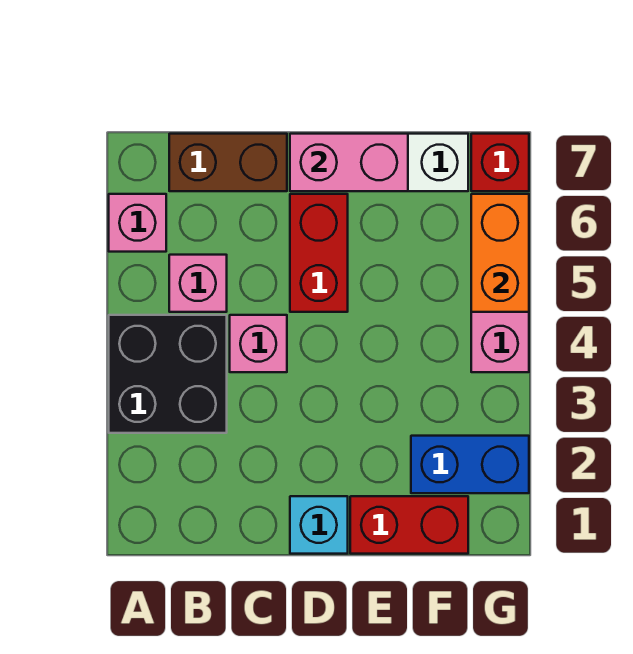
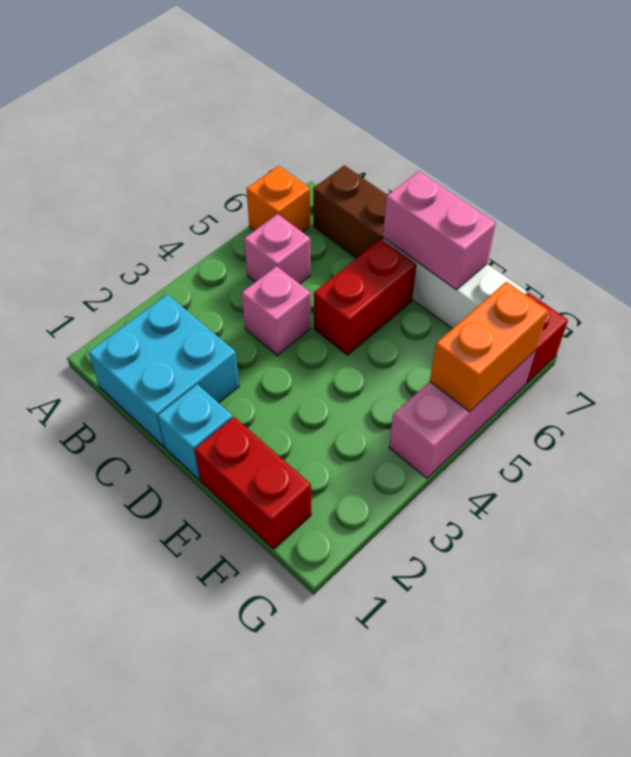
black 2x2 brick [109,315,227,433] -> none
pink 1x1 brick [109,194,166,252] -> orange 1x1 brick [246,166,310,232]
none -> cyan 2x2 brick [89,294,239,447]
blue 1x2 brick [411,436,529,493] -> none

